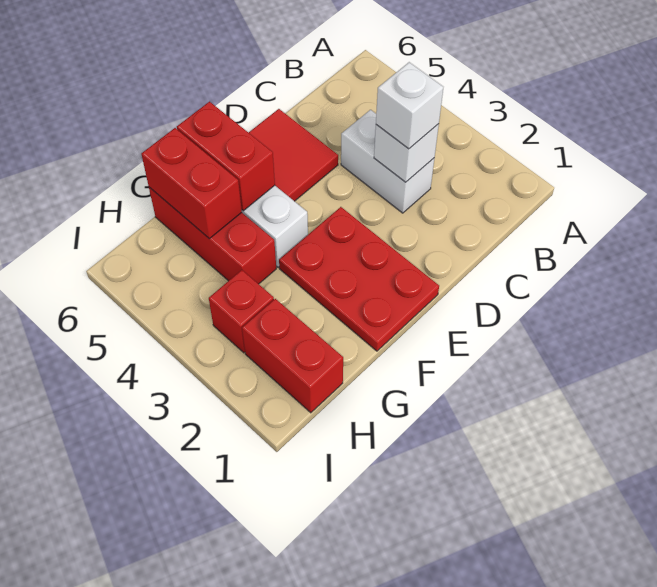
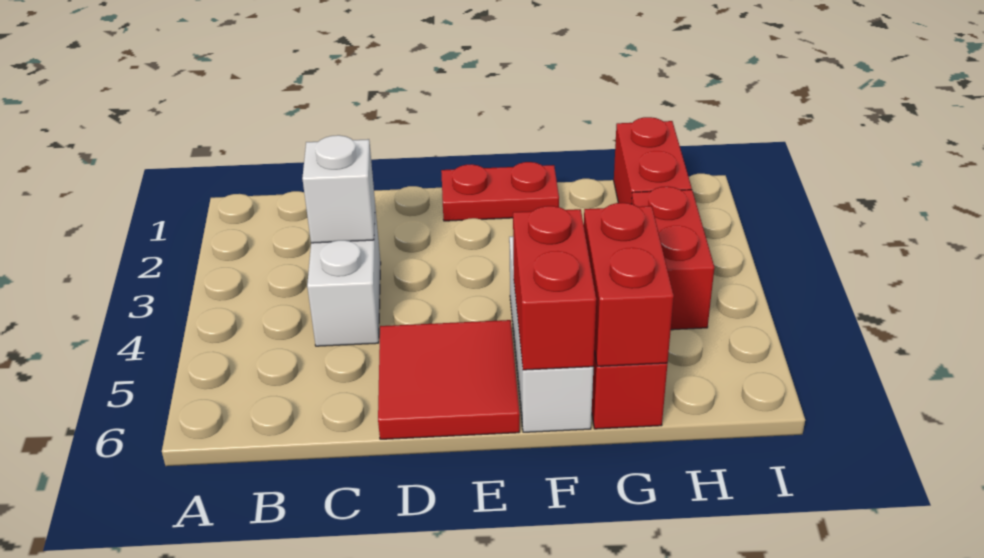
white 1x1 brick [376,62,443,149] -> none
red 2x3 plate [279,207,439,351] -> red 1x2 plate [441,162,559,221]
red 1x1 brick [209,270,274,353] -> red 1x2 brick [632,187,714,330]

